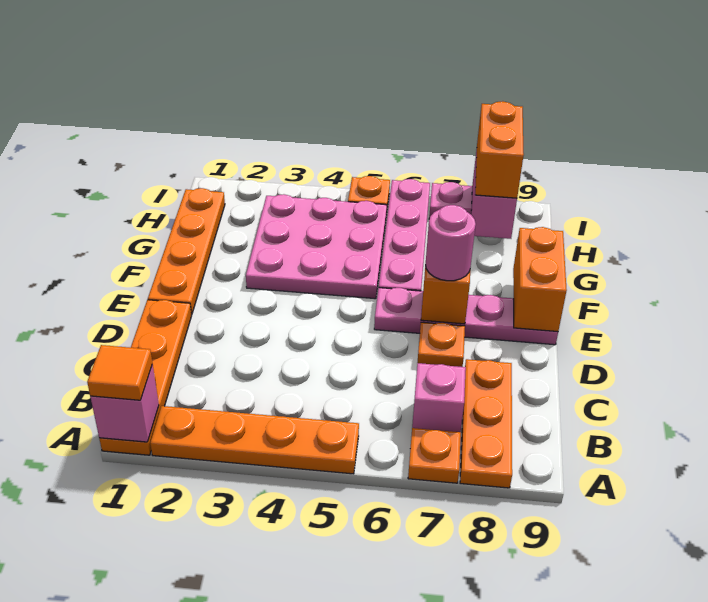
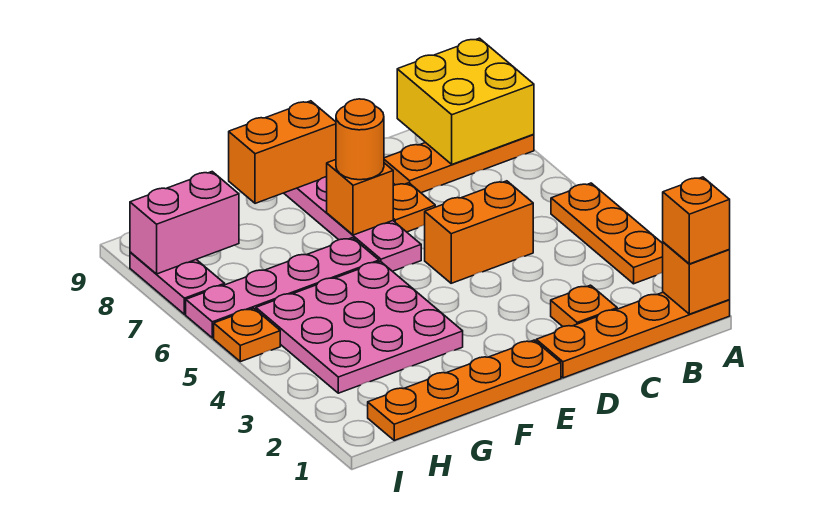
pink 1x1 brick [90,364,159,442] -> orange 1x1 brick [663,242,730,314]
orange 1x1 tile [87,345,152,400] -> orange 1x1 brick [663,177,730,264]
orange 1x4 plate [150,406,359,474] -> orange 1x3 plate [551,183,663,284]
orange 1x1 plate [408,428,461,483] -> orange 1x1 plate moved to [551,285,617,326]
none -> yellow 2x2 brick [397,38,534,164]
pink 1x1 brick [412,363,466,432] -> none
pink 1x1 round brick [426,205,476,281] -> orange 1x1 round brick [336,99,384,180]
orange 1x2 brick [475,101,524,198] -> orange 1x2 brick moved to [425,181,533,283]

